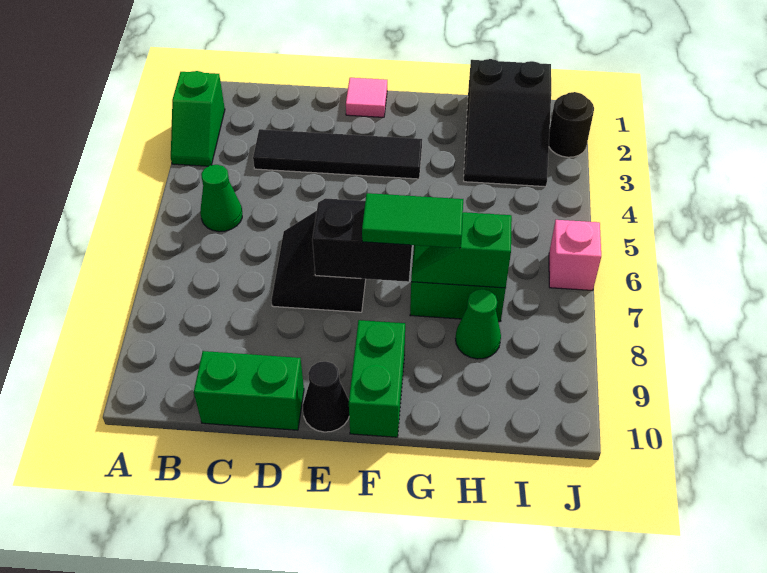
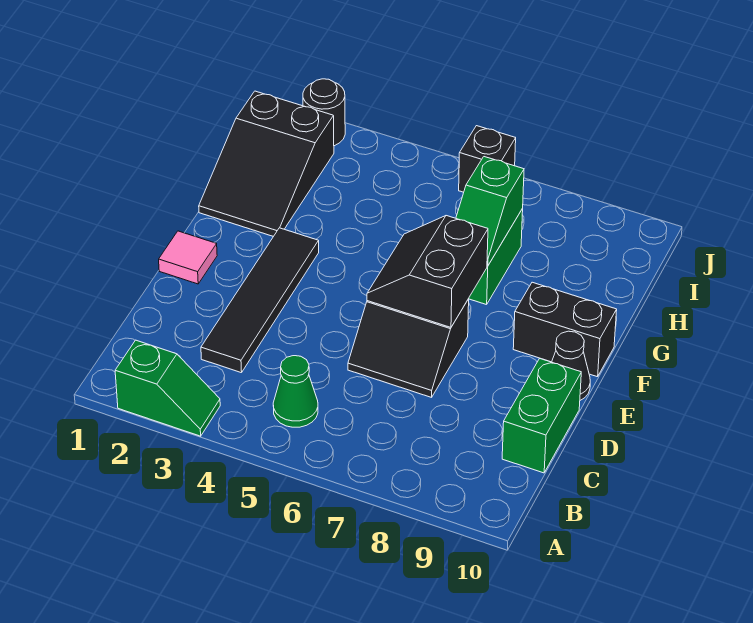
green 1x2 tile [362,193,463,248] -> none
green 1x2 brick [349,320,405,437] -> black 1x2 brick [513,282,617,377]
black 2x3 slope [464,59,551,187] -> black 2x3 slope turned to [199,91,334,236]
green 1x1 cone [455,289,501,359] -> none
pink 1x1 brick [549,220,601,291] -> black 1x1 brick [459,126,516,192]

